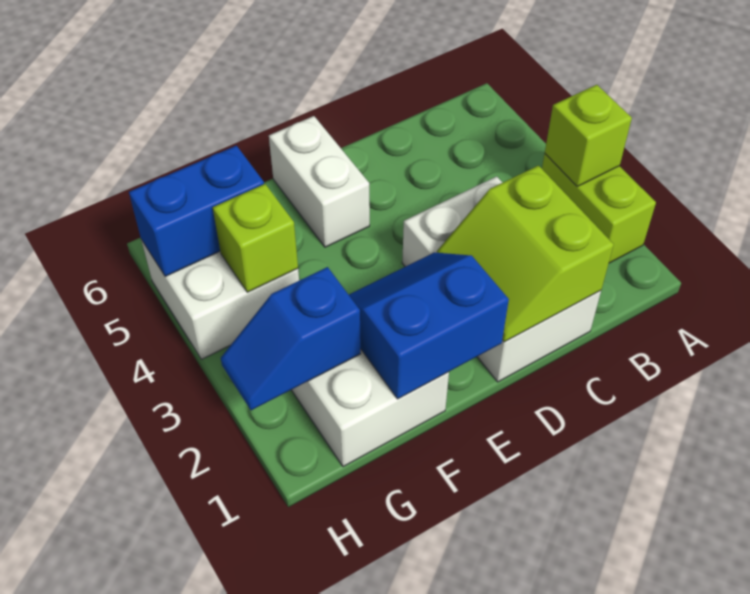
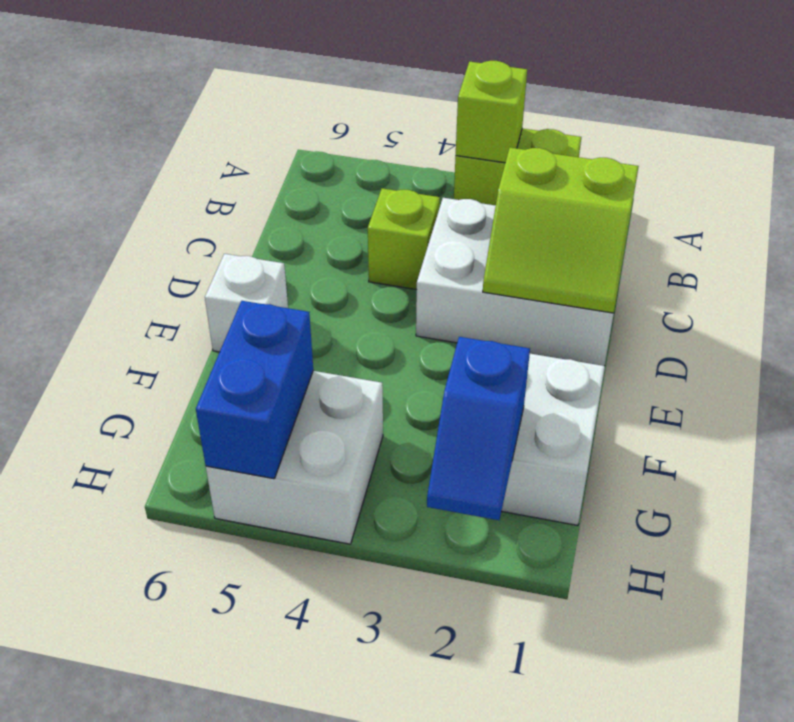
blue 2x2 slope [349,252,509,399] -> none
white 1x2 brick [269,116,370,247] -> white 1x1 brick [205,254,288,352]
lime 1x1 brick [213,184,298,292] -> lime 1x1 brick moved to [368,188,440,290]

